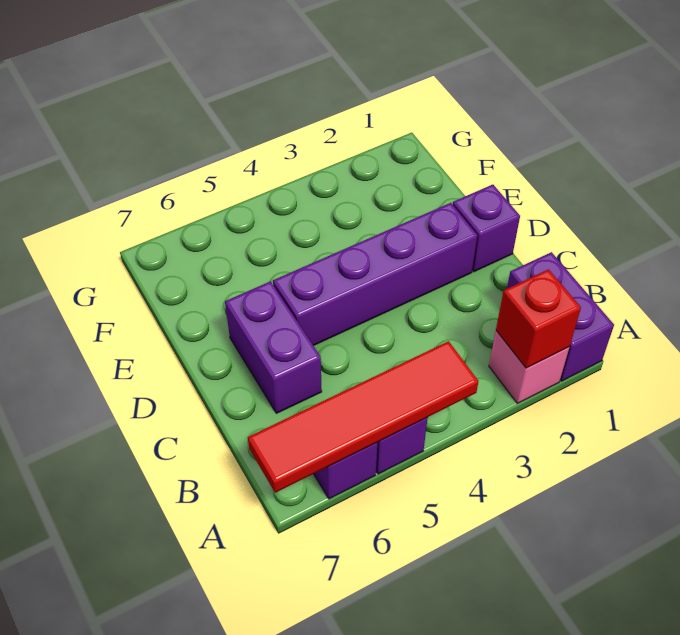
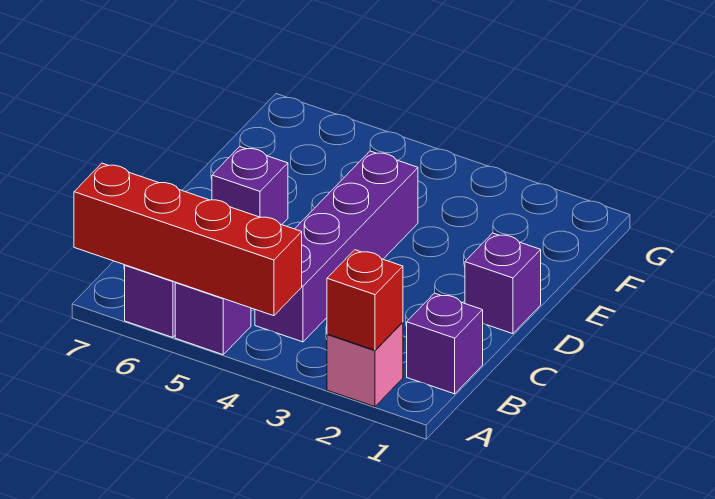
purple 1x2 brick [507,252,614,381] -> purple 1x1 brick [407,293,483,394]
red 1x4 tile [248,341,478,493] -> red 1x4 brick [74,163,302,316]
purple 1x2 brick [225,281,322,413] -> purple 1x1 brick [212,147,288,225]
purple 1x4 brick [273,203,477,346] -> purple 1x4 brick turned to [255,151,418,342]

